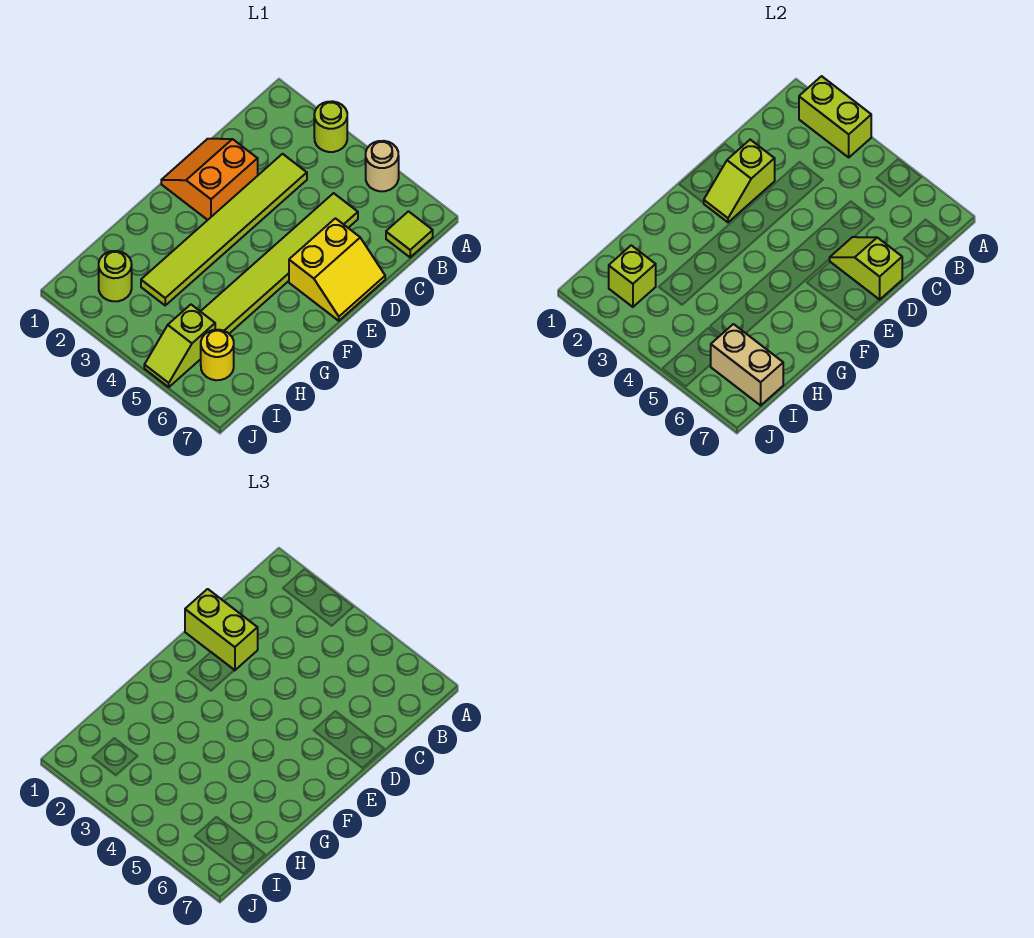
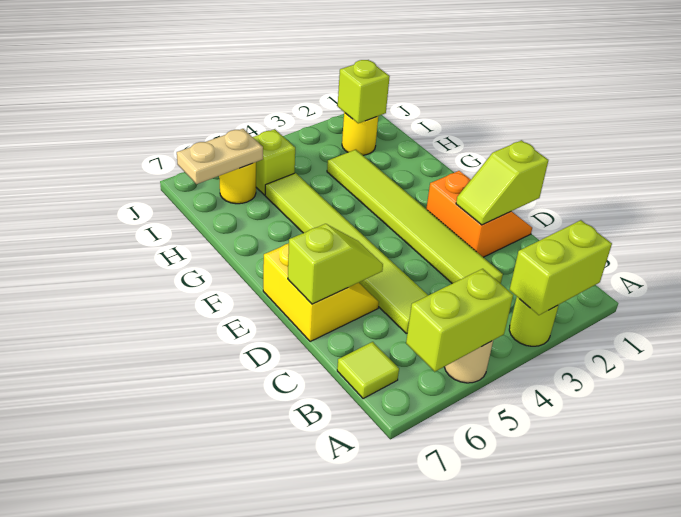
lime 1x2 brick [185,589,258,670] -> lime 1x2 brick moved to [406,269,513,372]
lime 1x2 slope [704,140,775,222] -> lime 1x2 slope turned to [456,140,548,225]
yellow 2x2 slope [289,218,385,321] -> yellow 2x2 slope turned to [263,243,379,342]
lime 1x1 round brick [99,251,132,301] -> yellow 1x1 round brick [342,112,378,155]
tan 1x2 brick [711,324,783,405] -> tan 1x2 plate [177,129,263,184]

